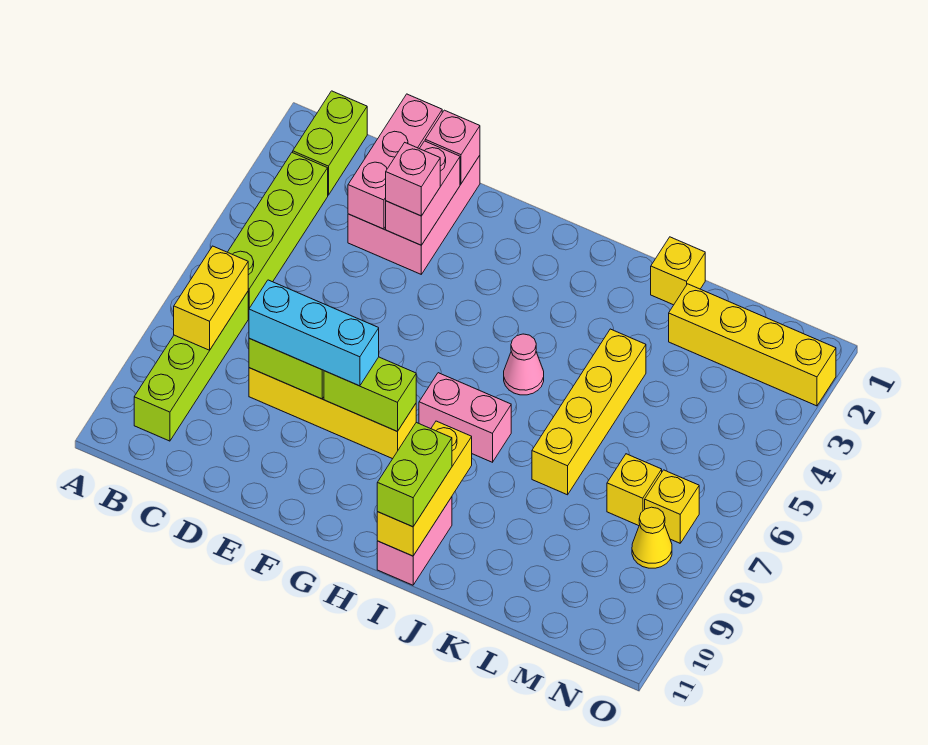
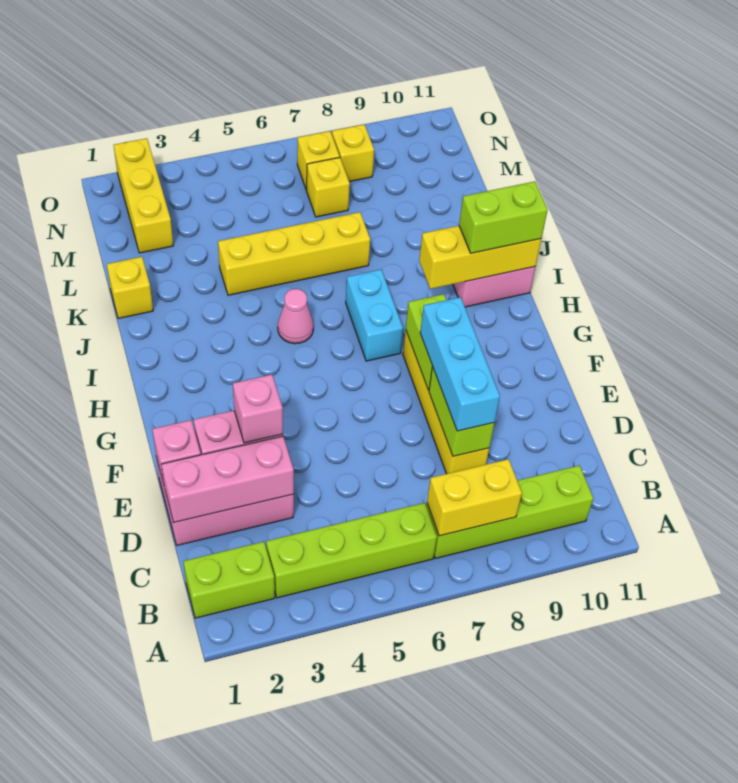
pink 1x2 brick [419,373,511,462] -> cyan 1x2 brick [346,270,403,361]
yellow 1x4 brick [669,284,836,406] -> yellow 1x3 brick [114,138,173,253]
yellow 1x1 cone [632,507,672,568] -> yellow 1x1 brick [332,124,374,182]

